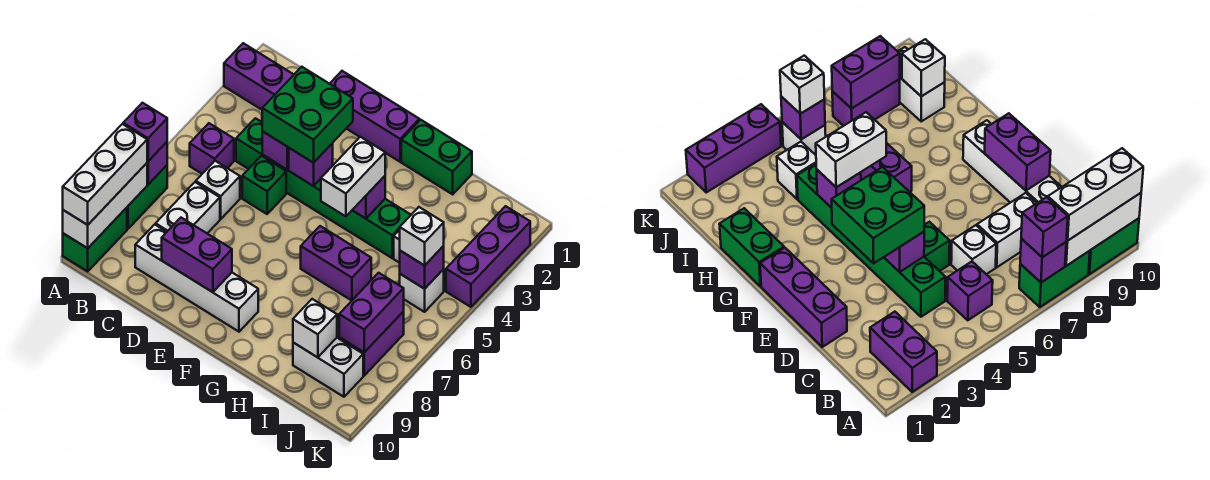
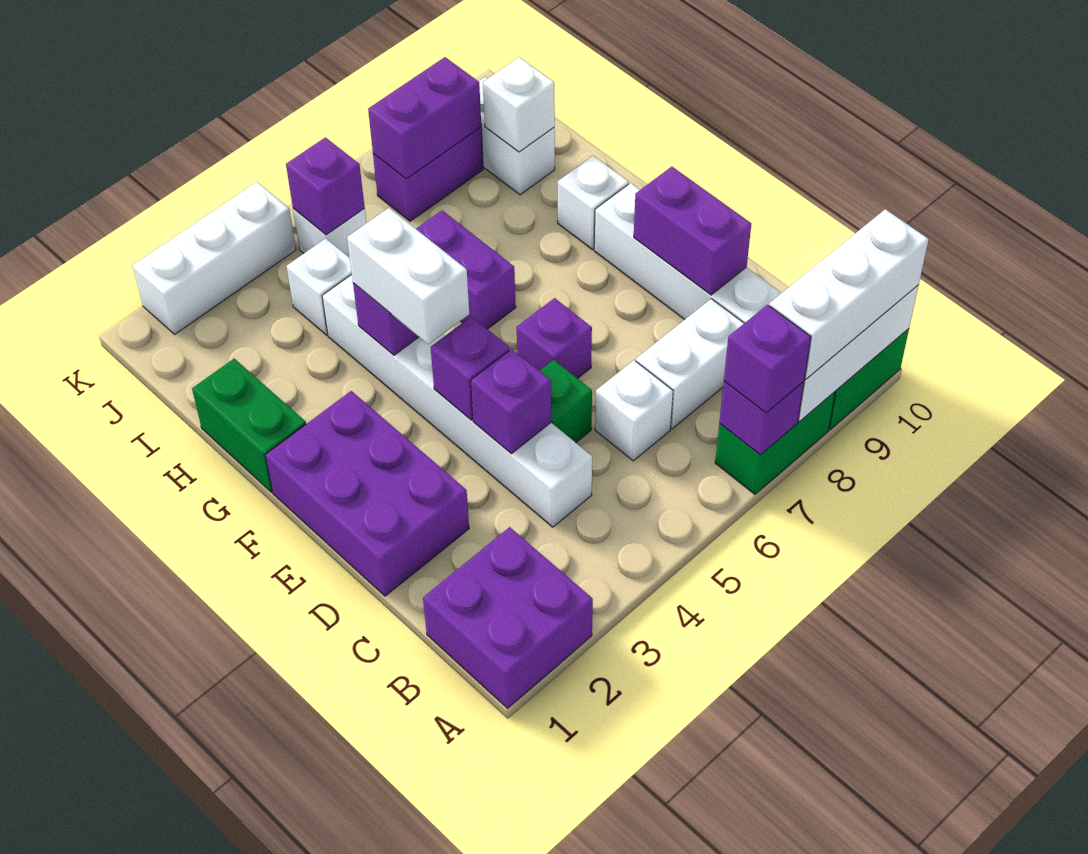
purple 1x2 brick [224,43,294,110] -> purple 2x2 brick [423,527,593,708]
purple 1x1 brick [190,123,234,174] -> purple 1x1 brick moved to [517,298,592,379]
green 1x6 brick [236,118,411,258] -> white 1x6 brick [322,275,592,527]
purple 1x3 brick [330,71,419,162] -> purple 2x3 brick [265,391,469,596]
green 2x2 brick [262,67,353,163] -> none
white 1x2 brick [321,137,385,216] -> white 1x2 brick turned to [347,208,469,345]
white 1x1 brick [400,207,444,265] -> white 1x1 brick moved to [558,156,629,250]
purple 1x3 brick [446,206,530,307] -> white 1x3 brick [133,182,296,334]

